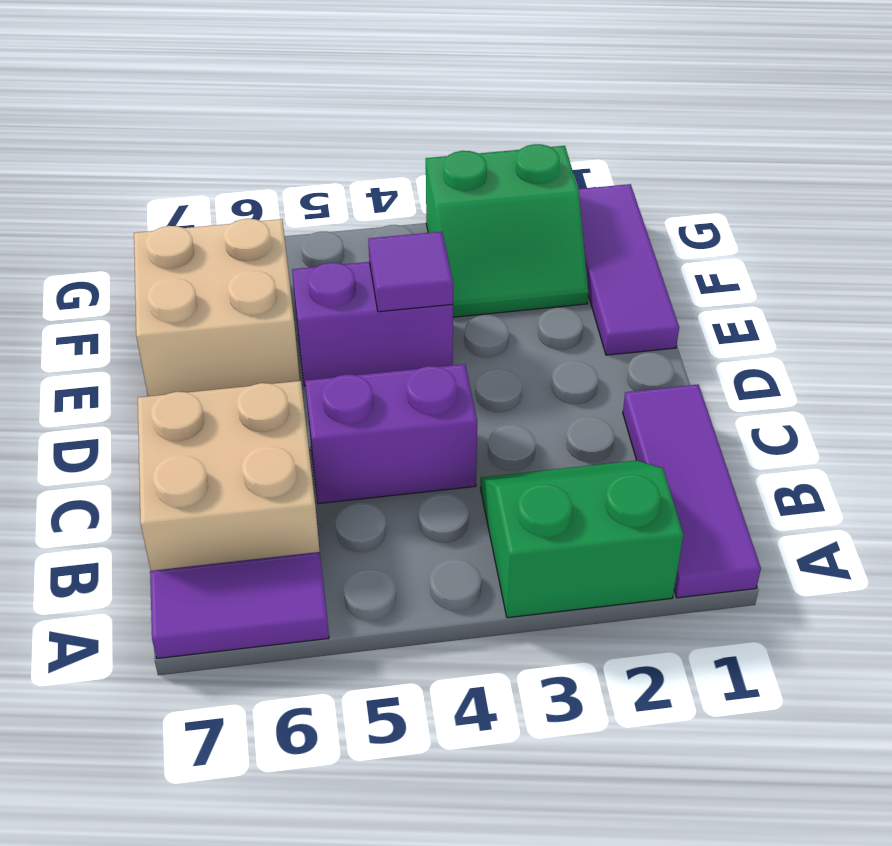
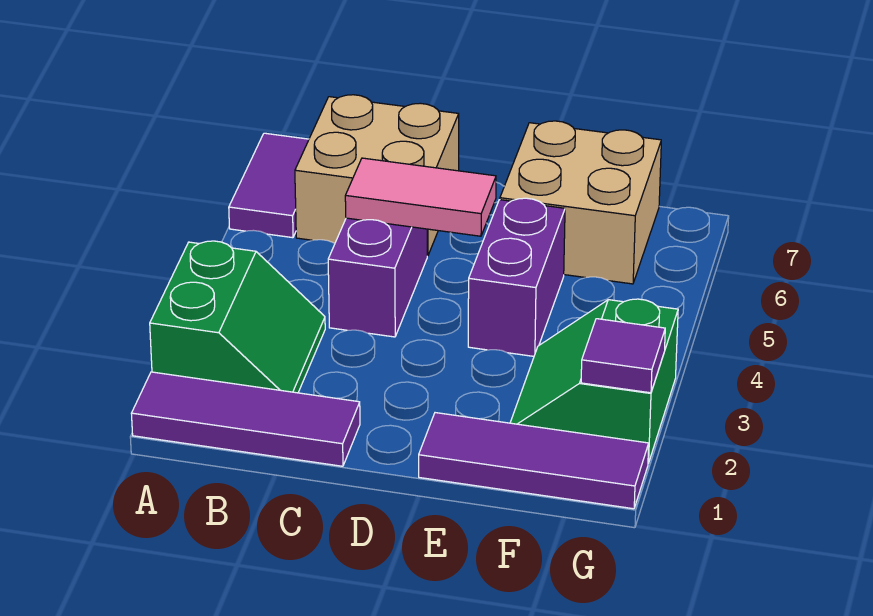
none -> pink 1x2 tile [345,158,496,236]
purple 1x1 tile [368,232,453,312] -> purple 1x1 tile moved to [581,319,665,393]

